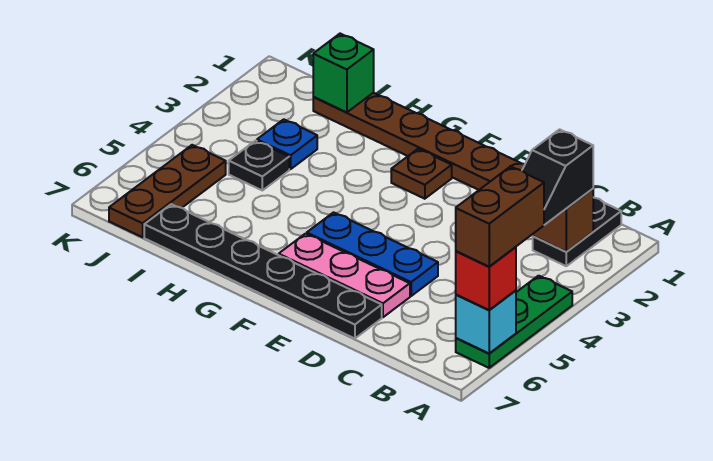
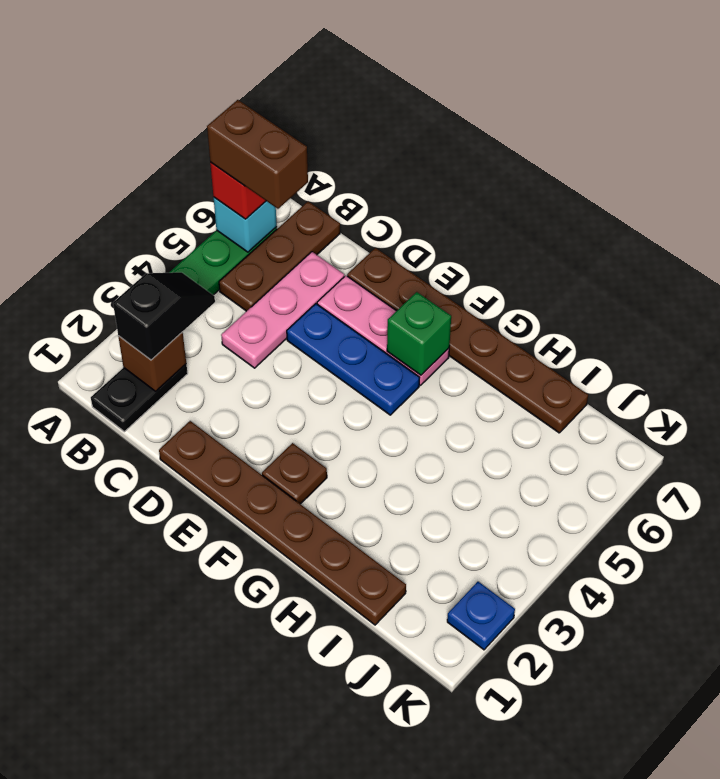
brown 1x2 brick [456,166,544,267] -> brown 1x2 brick turned to [207,100,308,209]
none -> pink 1x3 plate [221,252,344,368]
black 1x6 plate [144,204,382,339] -> brown 1x6 plate [347,248,588,433]
green 1x1 brick [313,34,374,112] -> green 1x1 brick moved to [387,292,451,375]
blue 1x1 plate [257,119,317,169] -> blue 1x1 plate moved to [447,582,515,650]
black 1x1 plate [229,141,289,190] -> none
brown 1x3 plate [109,145,226,237] -> brown 1x3 plate moved to [219,202,340,311]

